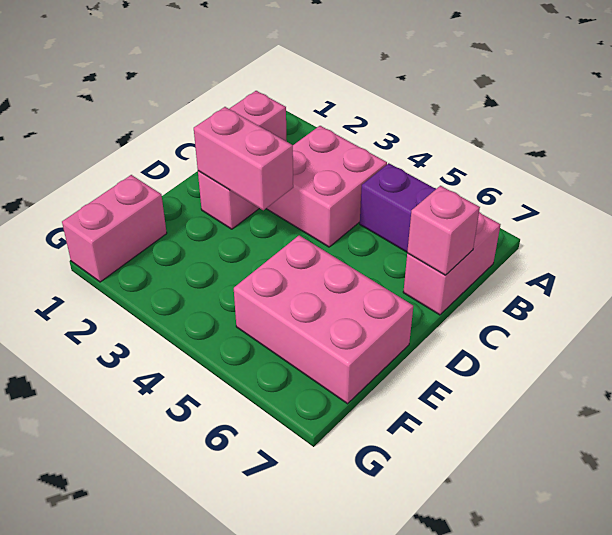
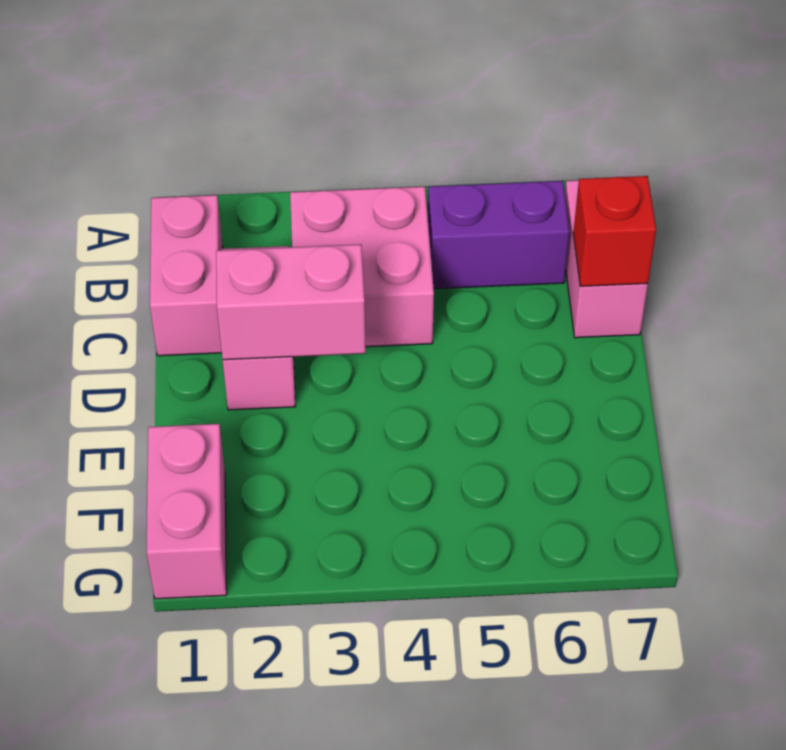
pink 1x1 brick [407,186,480,275] -> red 1x1 brick [573,176,656,286]
pink 2x3 brick [234,235,413,404] -> none

